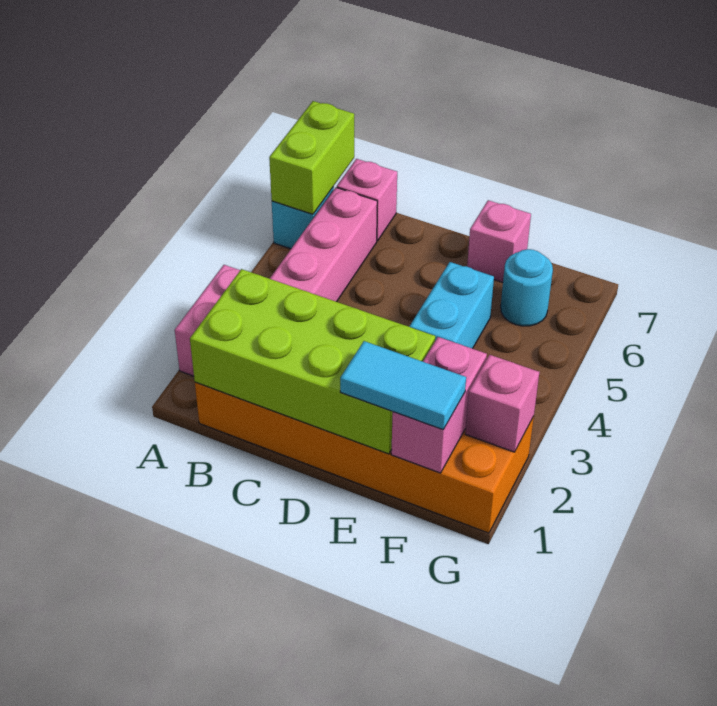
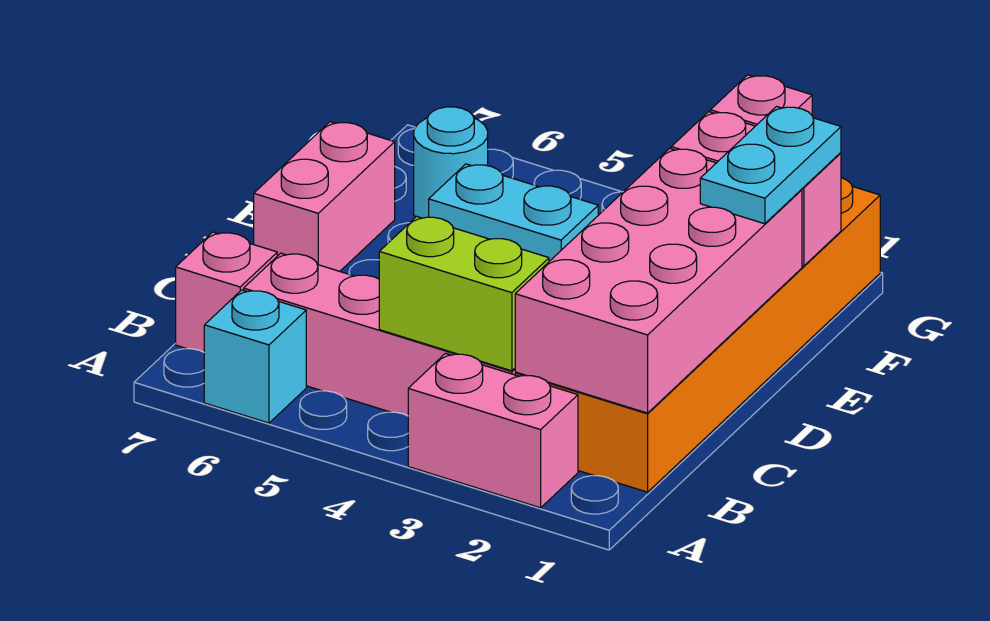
lime 1x2 brick [269,101,354,214] -> lime 1x2 brick moved to [379,216,549,371]
lime 2x4 brick [190,269,435,454] -> pink 2x4 brick [515,148,802,413]
cyan 1x2 tile [340,341,466,429] -> cyan 1x2 plate [700,106,841,224]
pink 1x1 brick [467,200,531,282] -> pink 1x2 brick [254,122,395,271]

